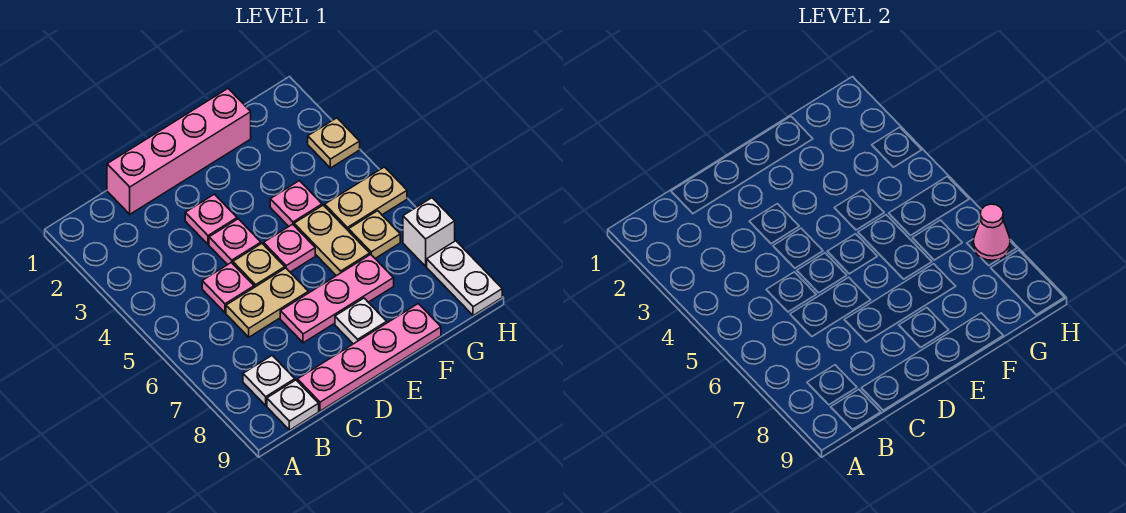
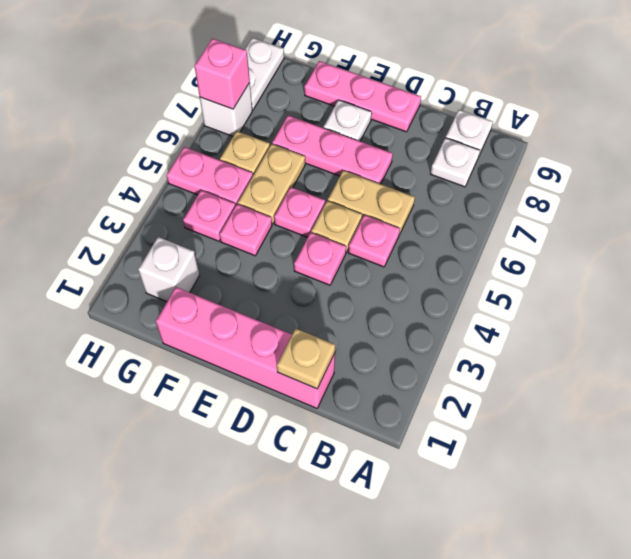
pink 1x4 plate [297,304,441,411] -> pink 1x3 plate [304,61,421,132]
pink 1x1 plate [185,194,237,244] -> pink 1x1 plate moved to [183,190,235,241]
none -> white 1x1 brick [138,237,199,302]
tan 1x2 plate [325,167,407,231] -> pink 1x2 plate [167,147,253,206]
tan 1x1 plate [308,118,360,168] -> tan 1x1 plate moved to [277,328,335,389]
pink 1x1 cone [973,204,1010,260] -> pink 1x1 brick [195,39,250,109]

